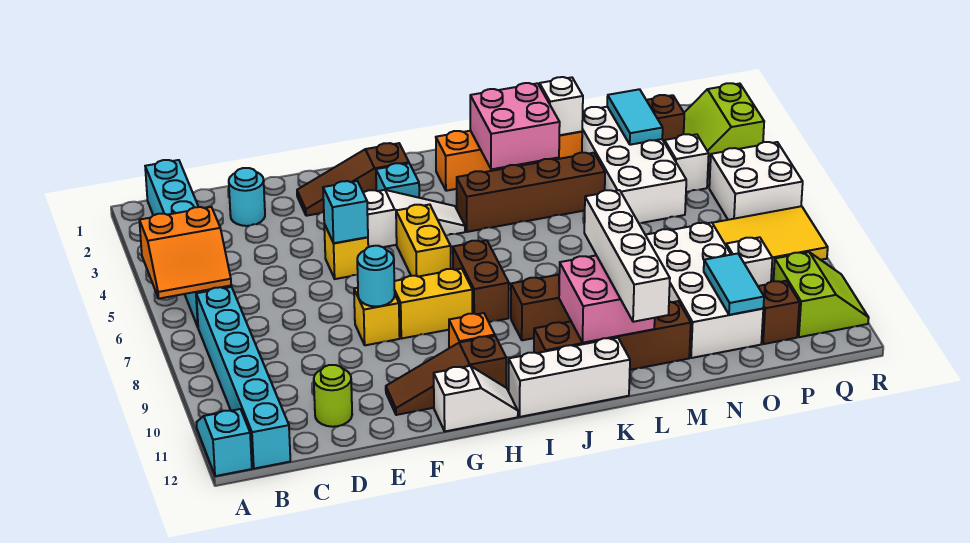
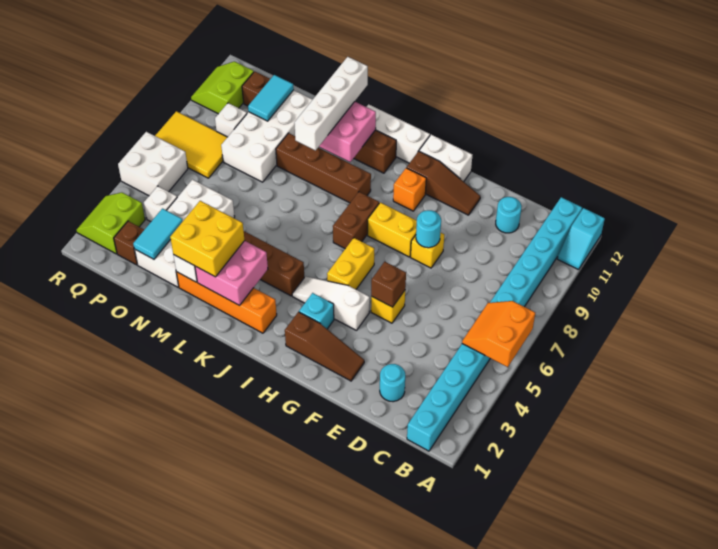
orange 2x2 slope [139,207,231,299] -> orange 2x2 slope turned to [462,301,535,367]
lime 1x1 round brick [314,365,352,427] -> cyan 1x1 round brick [496,197,522,233]
cyan 1x1 brick [323,181,368,243] -> brown 1x1 brick [371,262,406,307]
white 1x2 slope [434,366,518,431] -> white 1x2 brick [419,135,472,182]
none -> yellow 2x2 brick [170,201,245,277]
lime 2x2 slope [684,83,764,166] -> lime 2x2 slope turned to [77,192,145,254]

